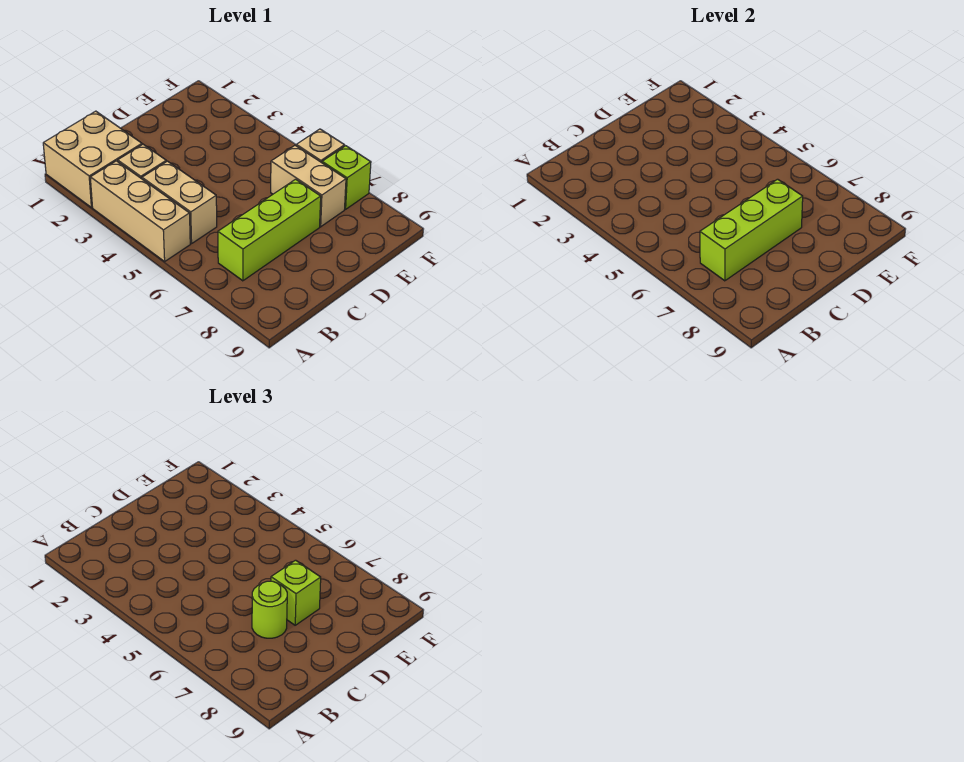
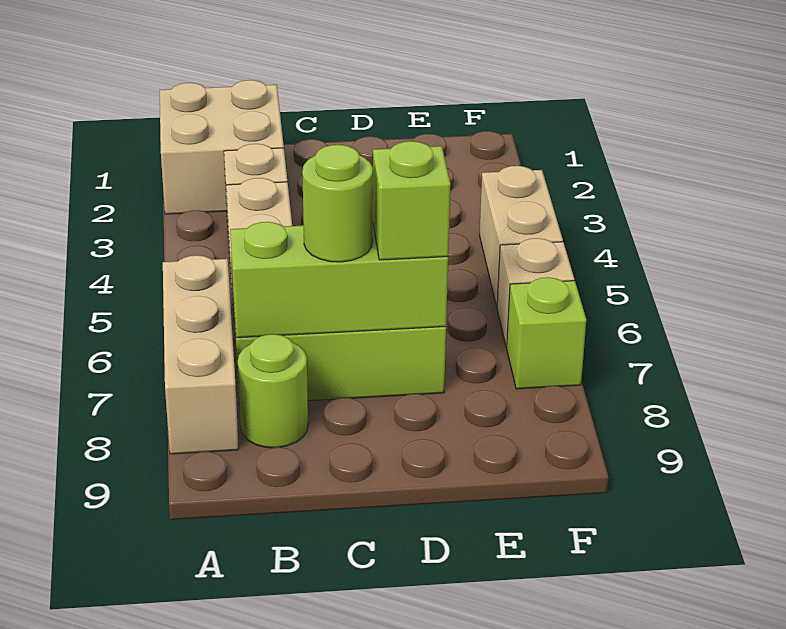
tan 1x3 brick [90,161,190,261] -> tan 1x3 brick moved to [163,255,239,454]
none -> lime 1x1 round brick [238,334,308,448]
tan 1x2 brick [271,145,346,227] -> tan 1x2 brick moved to [480,166,563,306]

